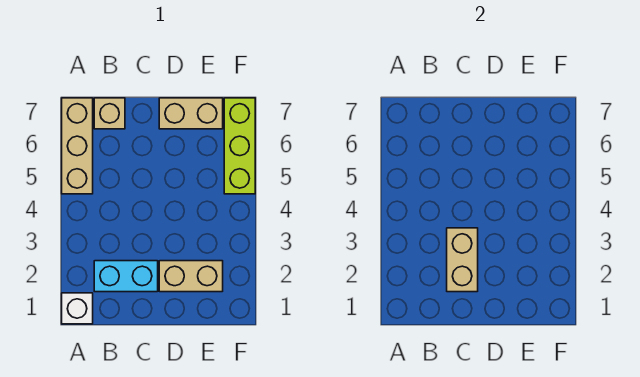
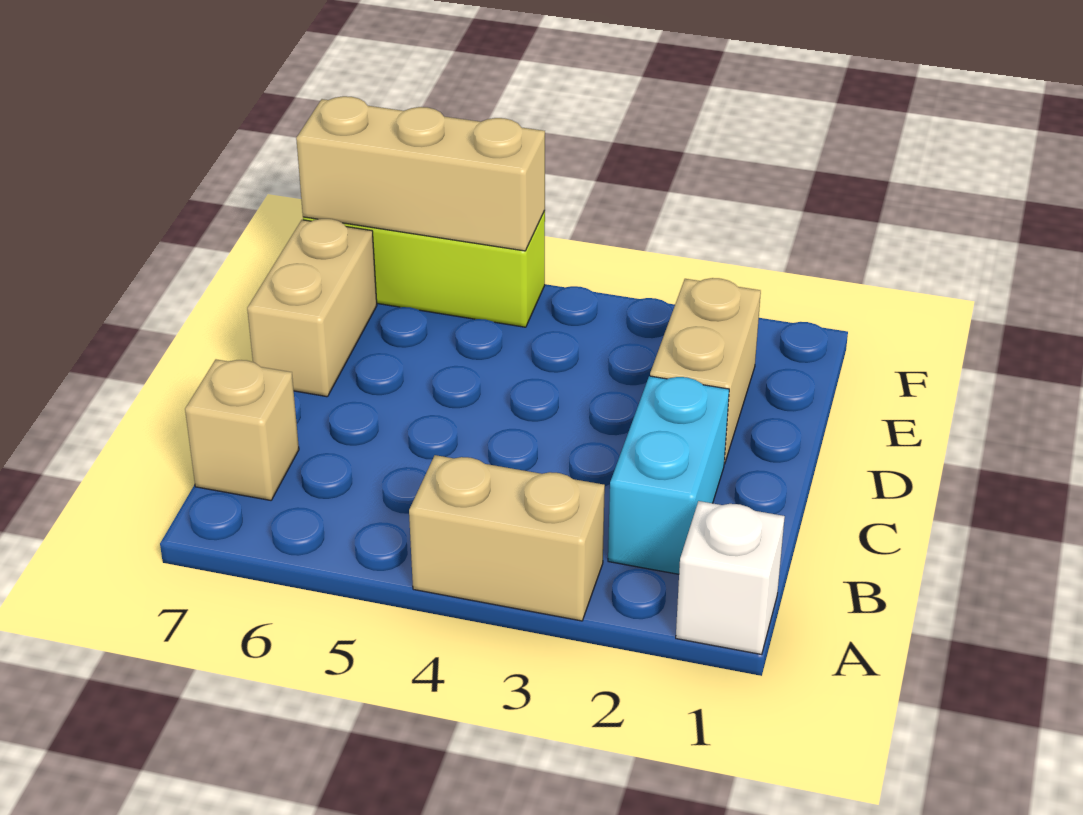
tan 1x3 brick [62,98,93,194] -> tan 1x3 brick moved to [296,96,545,251]
tan 1x2 brick [447,228,478,292] -> tan 1x2 brick moved to [409,455,605,621]

